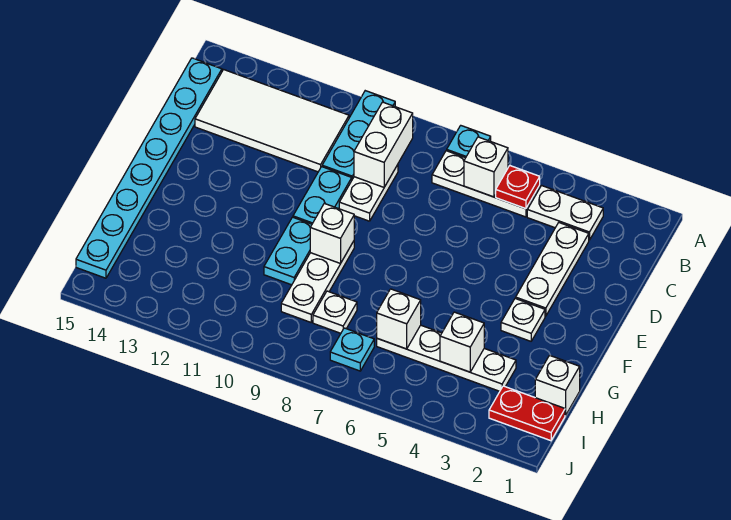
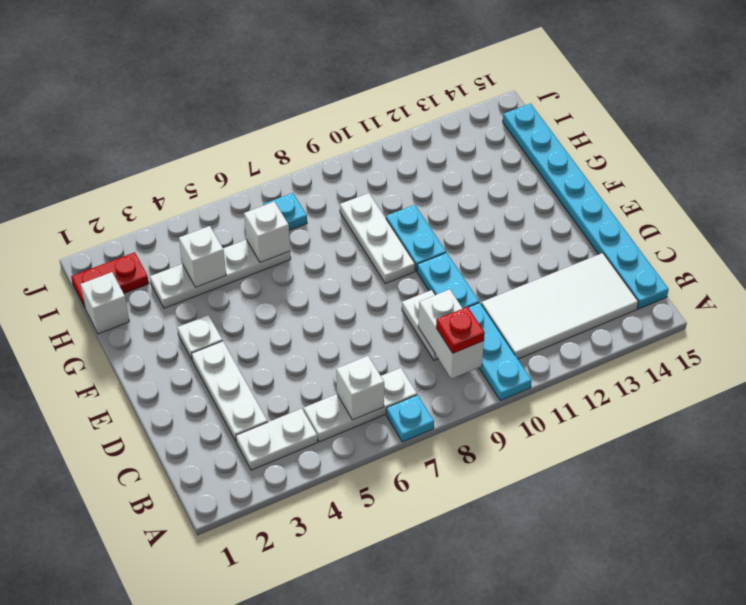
red 1x1 plate [496,166,540,209] -> red 1x1 plate moved to [436,307,485,353]
white 1x1 brick [310,203,354,263] -> none
white 1x1 plate [313,291,357,333] -> none

